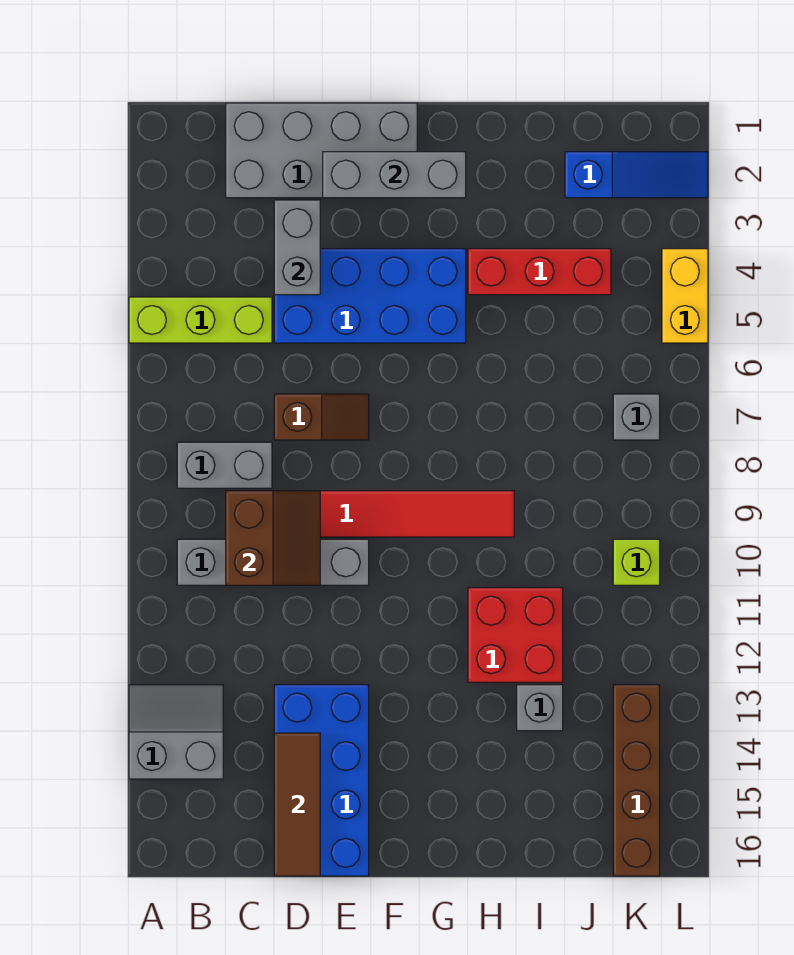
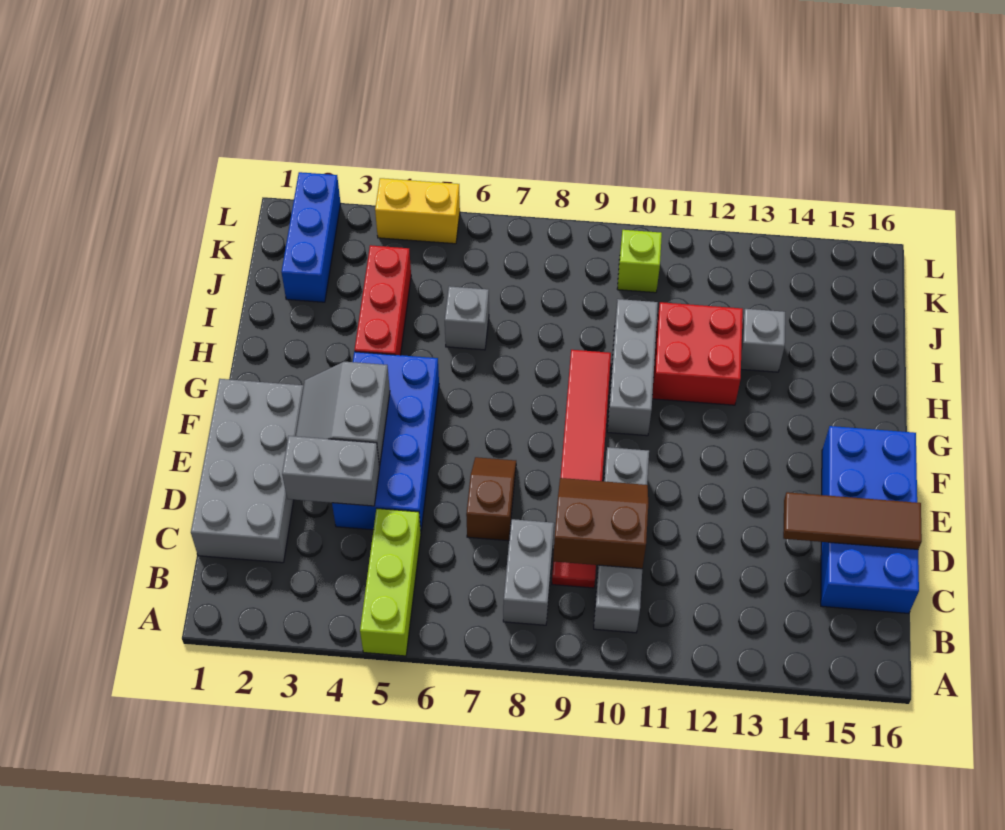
grey 2x2 slope [129,685,223,779] -> grey 2x2 slope moved to [296,362,390,466]
blue 2x4 brick [274,685,369,876] -> blue 2x4 brick turned to [821,426,919,614]
grey 1x3 brick [323,152,466,198] -> grey 1x3 brick moved to [607,299,658,436]
blue 1x3 slope [565,152,708,198] -> blue 1x3 brick [281,172,341,302]
grey 1x1 brick [613,394,660,440] -> grey 1x1 brick moved to [445,286,489,350]
brown 1x4 brick [613,685,660,876] -> none

